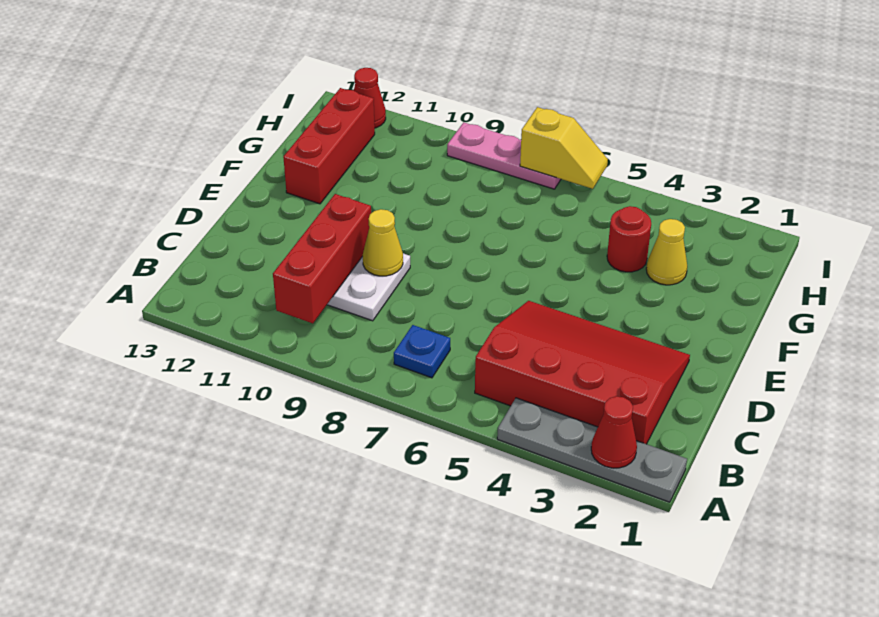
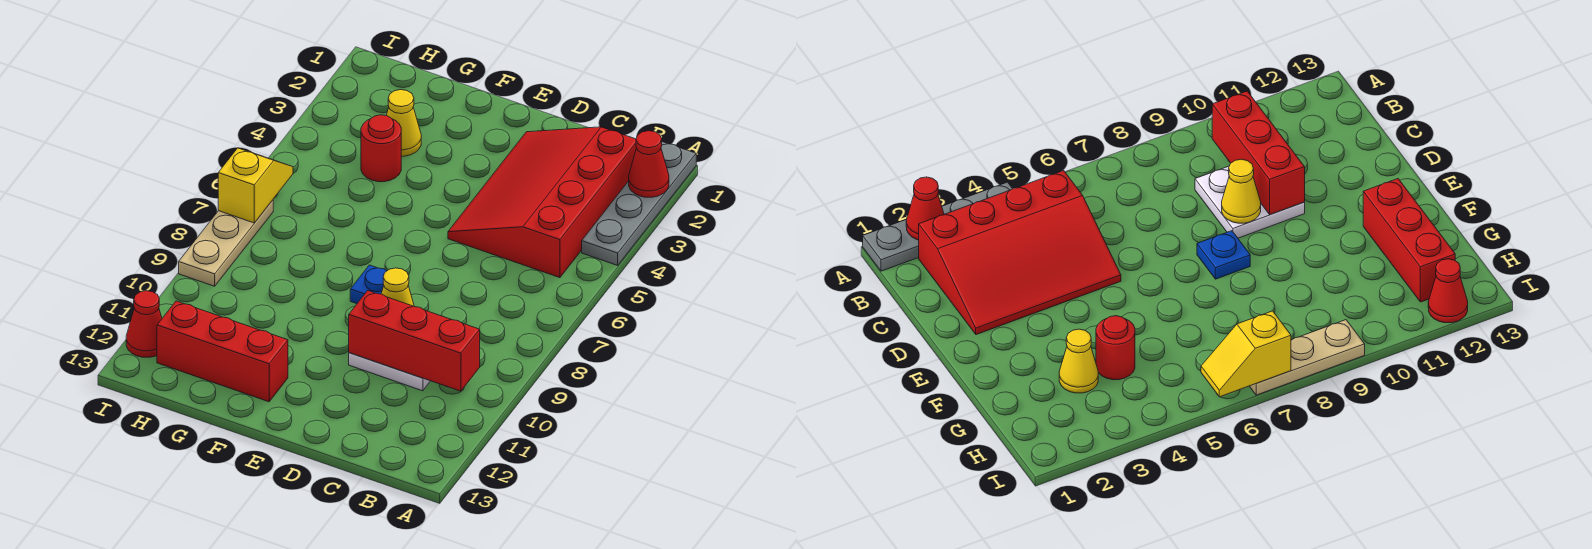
blue 1x1 plate [394,325,450,378] -> blue 1x1 plate moved to [350,265,386,304]
pink 1x3 plate [447,122,561,189] -> tan 1x3 plate [179,200,273,286]

